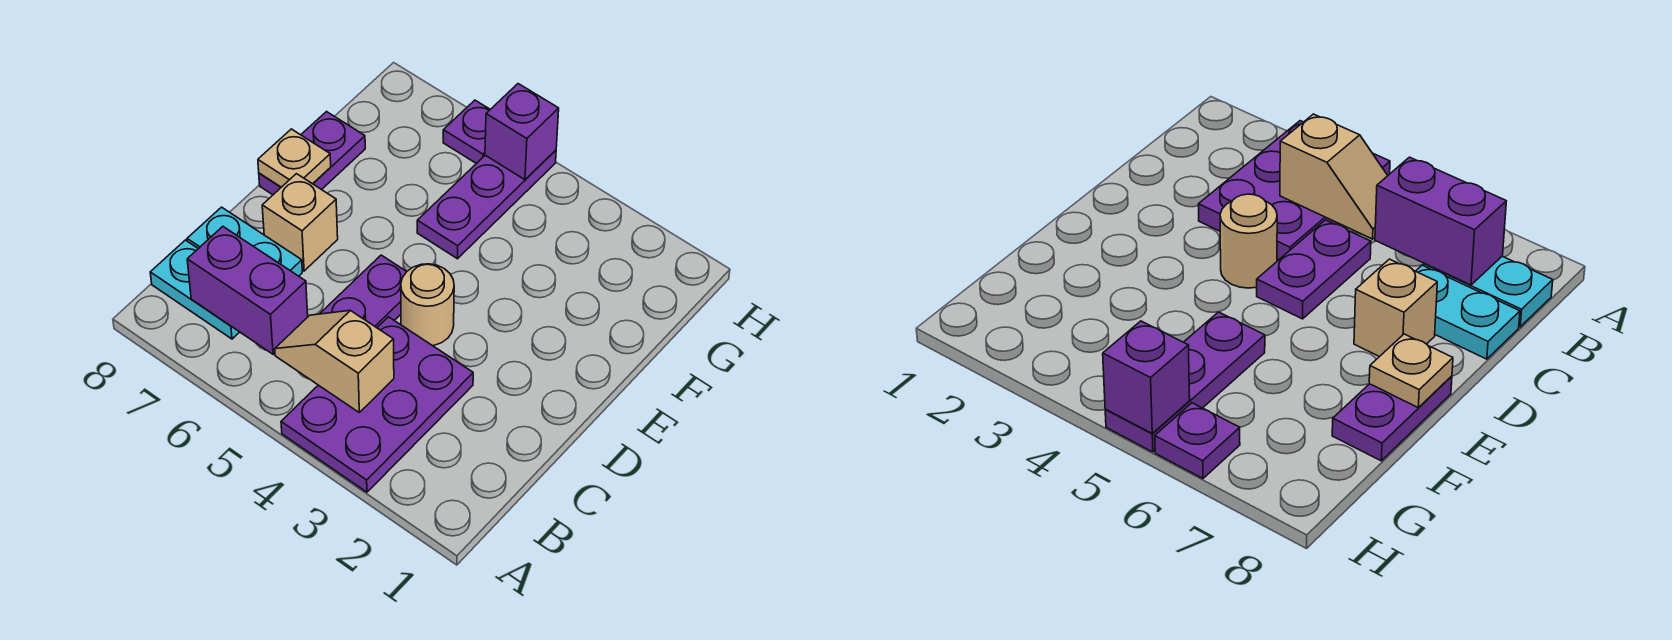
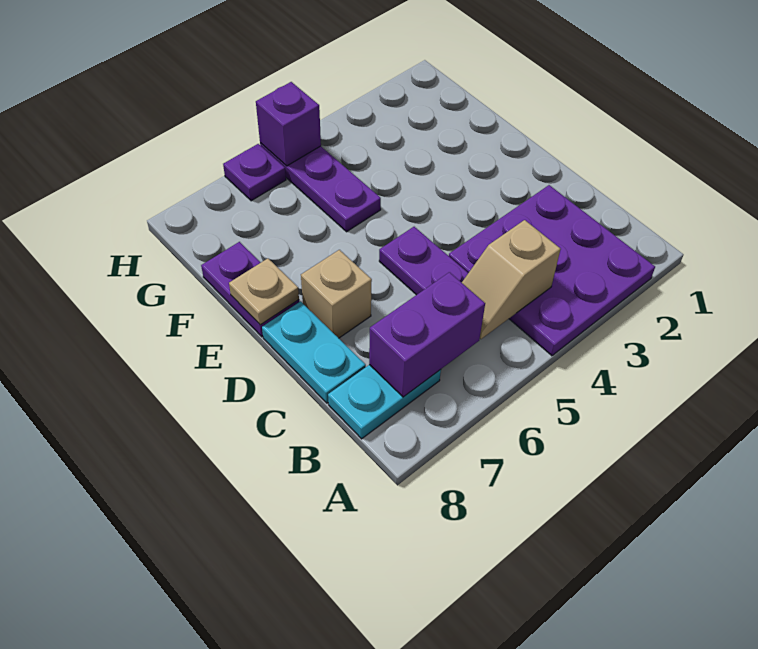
purple 2x3 plate [281,317,473,492] -> purple 3x3 plate [449,185,655,356]
cyan 1x2 plate [187,207,302,276] -> cyan 1x2 plate turned to [262,301,366,403]
tan 1x1 round brick [401,264,454,346] -> none

